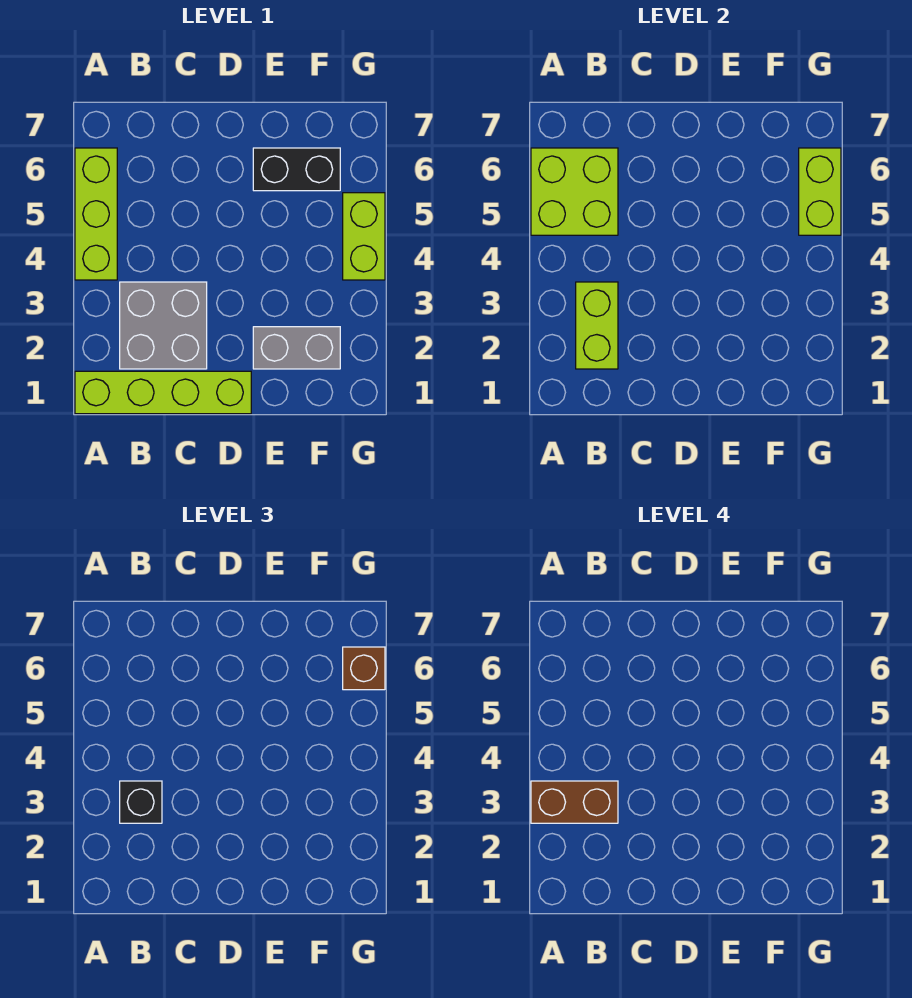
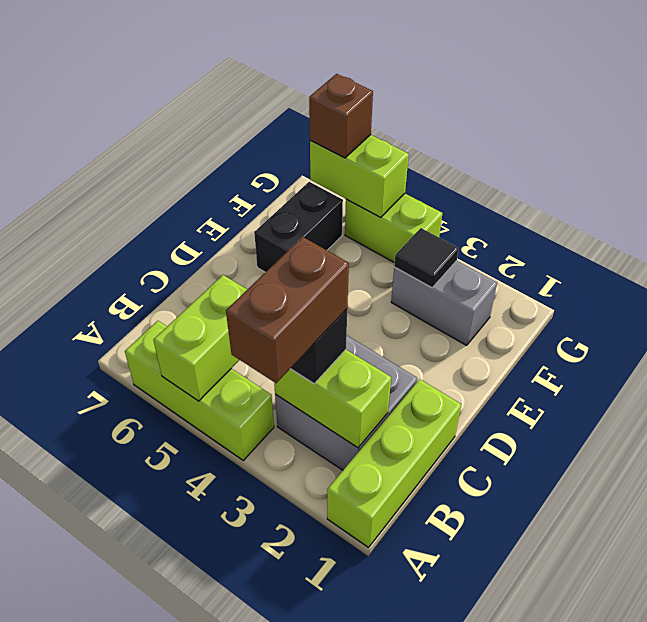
lime 1x4 brick [75,371,251,414] -> lime 1x3 brick [327,379,461,547]
lime 2x2 brick [531,148,618,235] -> lime 1x2 brick [153,275,247,401]
grey 1x2 brick [253,327,340,369] -> grey 1x2 brick turned to [391,261,497,345]
none -> black 1x1 tile [394,228,459,288]

